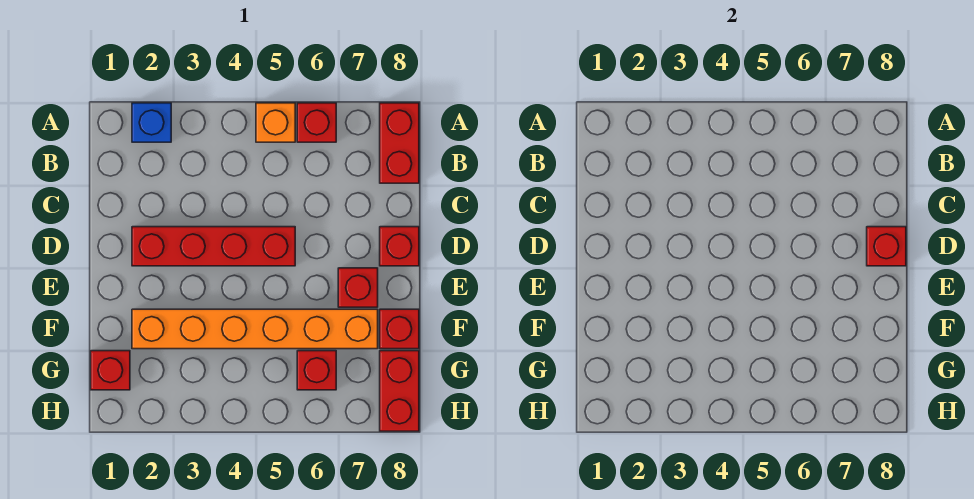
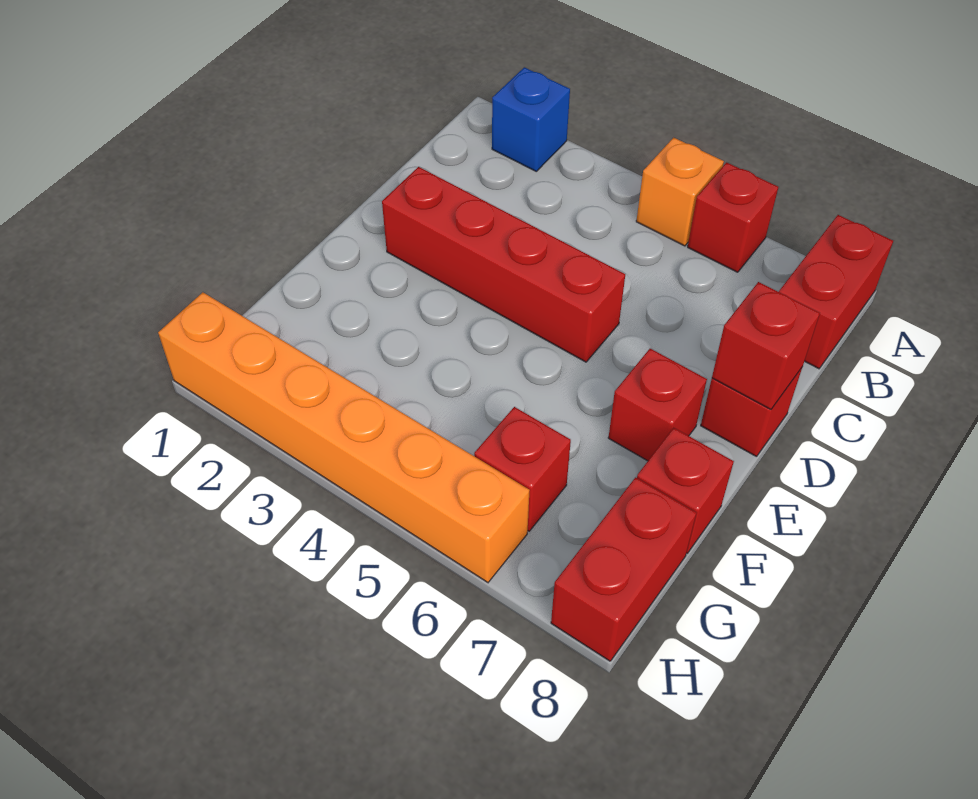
orange 1x6 brick [132,309,378,349] -> orange 1x6 brick moved to [158,292,530,582]
red 1x1 brick [91,351,130,390] -> none

